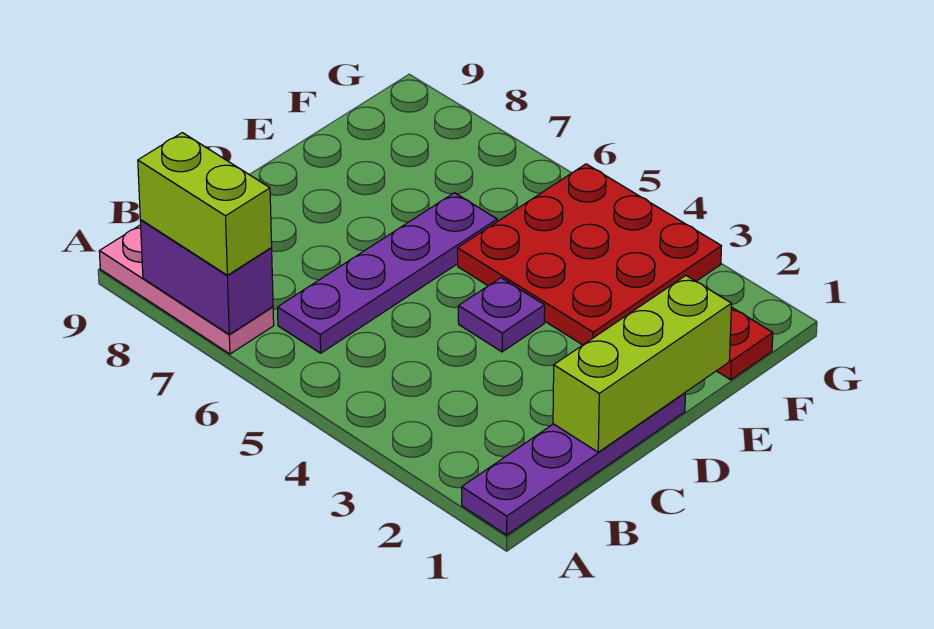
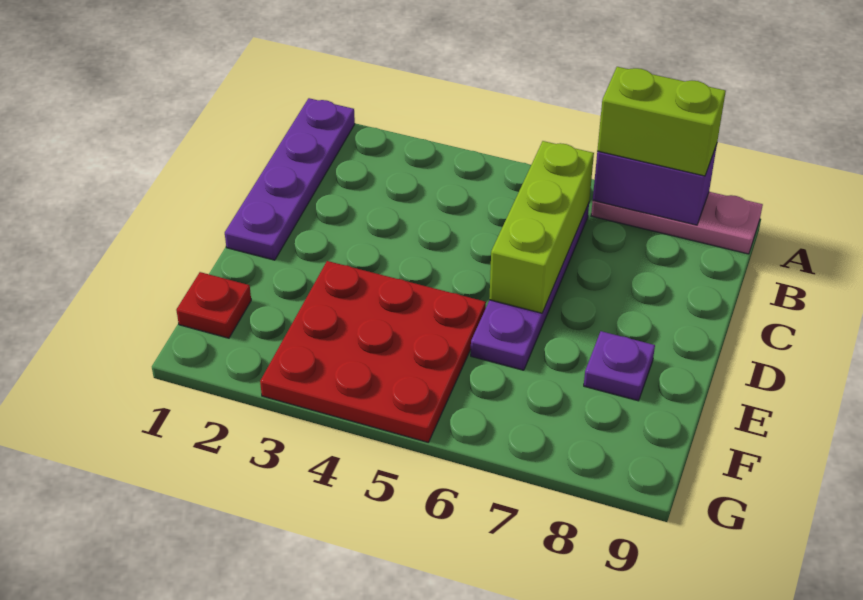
lime 1x3 brick [553,276,731,452] -> lime 1x3 brick moved to [489,141,594,313]
purple 1x1 plate [458,278,545,352] -> purple 1x1 plate moved to [584,331,655,401]

